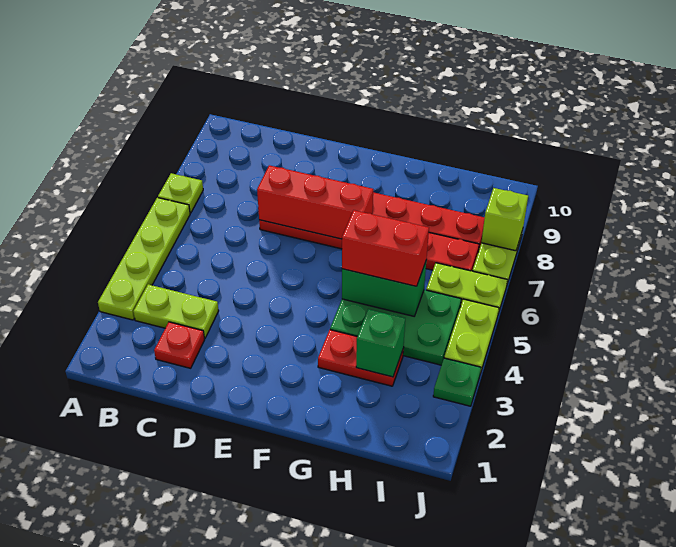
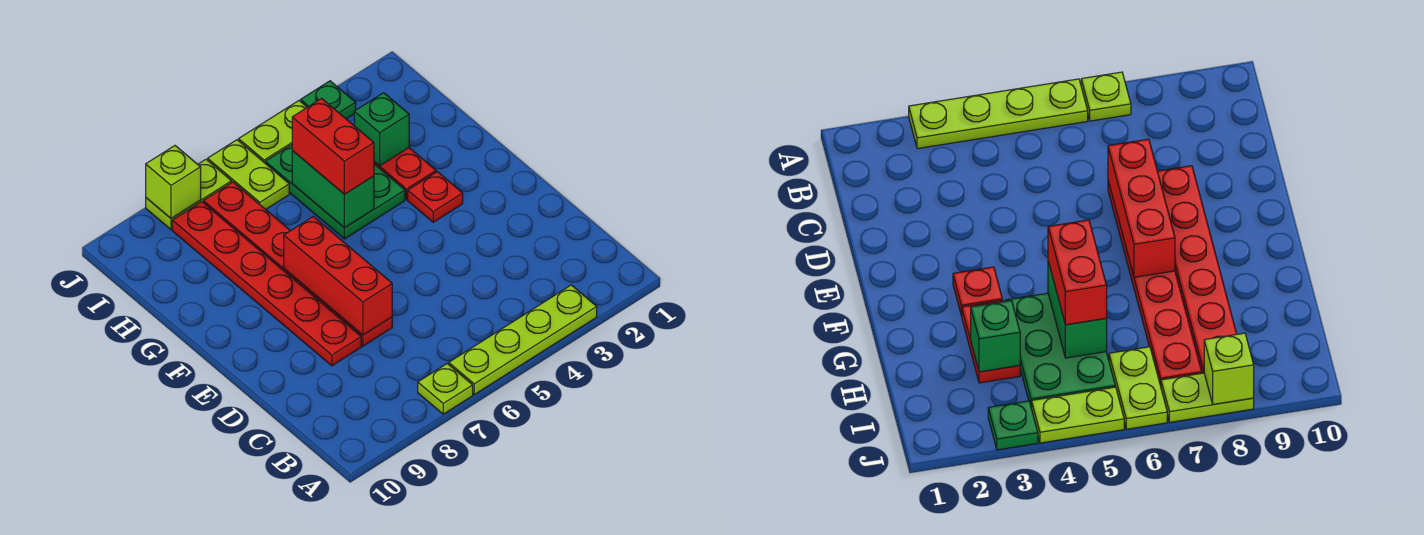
lime 1x2 plate [133,284,219,338] -> none
red 1x1 plate [154,322,205,368] -> red 1x1 plate moved to [408,172,463,222]

